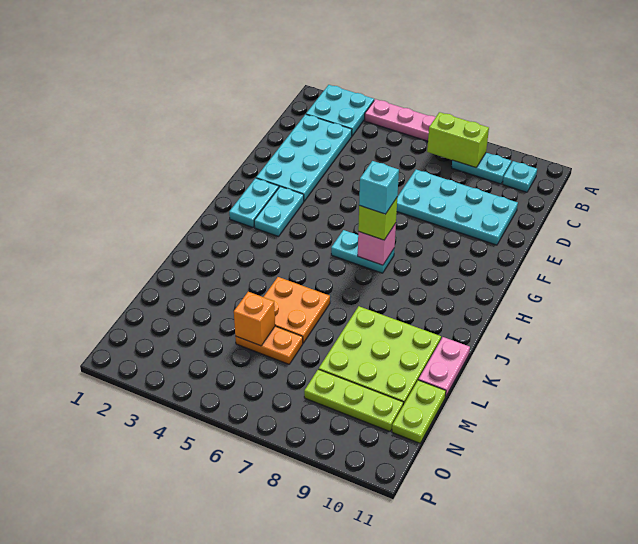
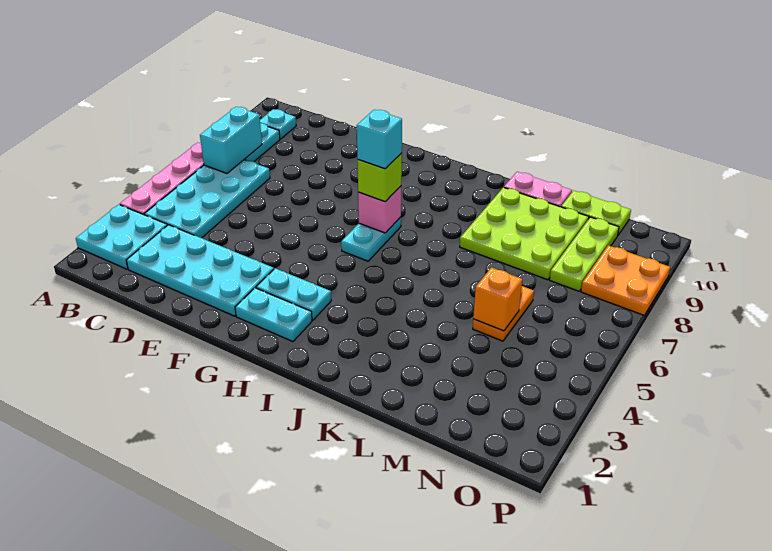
lime 1x2 brick [427,112,489,168] -> cyan 1x2 brick [200,107,262,174]
cyan 2x4 plate [397,170,518,245] -> cyan 2x4 plate moved to [144,159,270,238]
orange 2x2 plate [264,277,330,343] -> orange 2x2 plate moved to [581,245,670,315]

